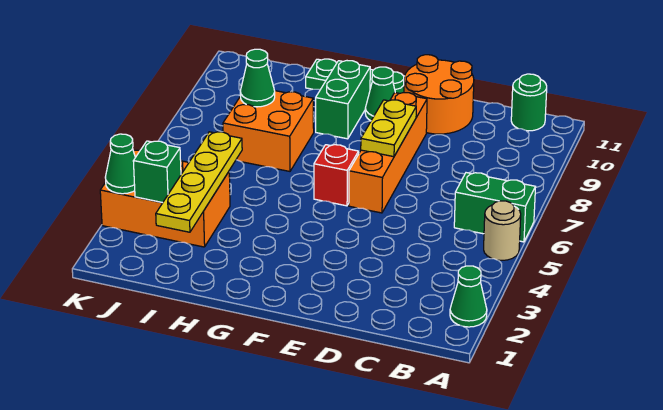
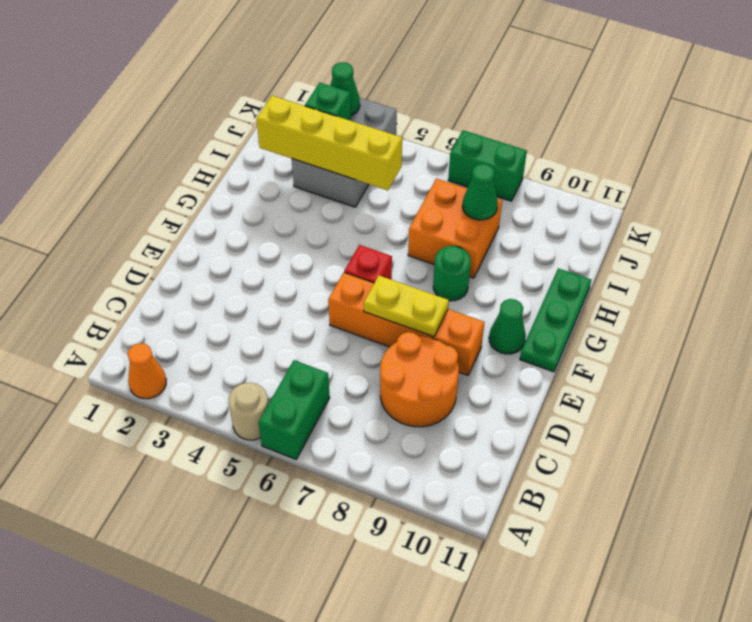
green 1x1 cone [450,266,487,327] -> orange 1x1 cone [128,343,166,399]
green 1x1 round brick [511,74,547,131] -> green 1x1 round brick moved to [433,246,471,301]
orange 2x2 round brick [404,55,474,134] -> orange 2x2 round brick moved to [380,332,459,427]
green 1x2 brick [316,61,370,139] -> green 1x2 brick moved to [448,130,527,201]
yellow 1x4 plate [156,132,242,232] -> yellow 1x4 brick [256,96,402,190]
orange 2x3 brick [100,150,230,247] -> grey 2x3 brick [292,98,397,207]

